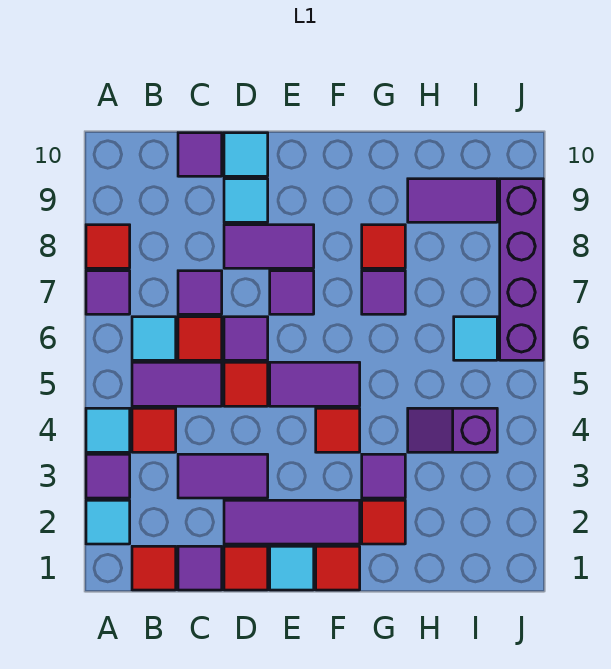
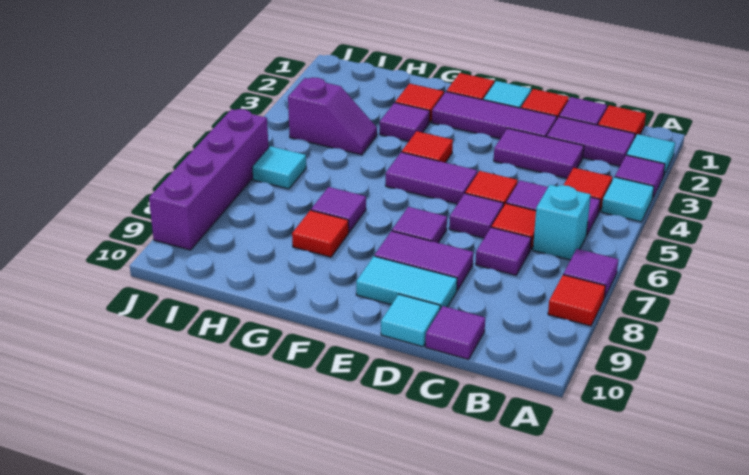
cyan 1x1 tile [132,317,176,360] -> cyan 1x1 brick [533,185,591,260]
cyan 1x1 tile [224,179,268,222] -> cyan 1x2 tile [356,256,457,309]
purple 1x2 tile [408,179,497,222] -> purple 1x2 tile moved to [547,117,635,166]

